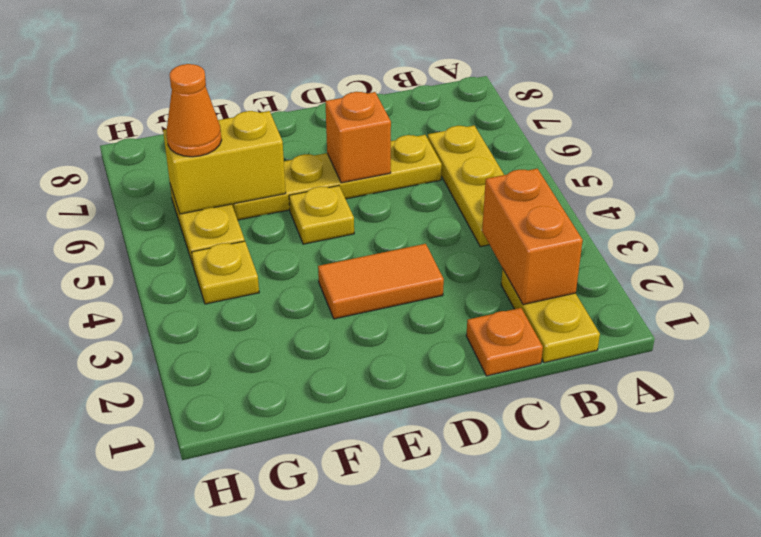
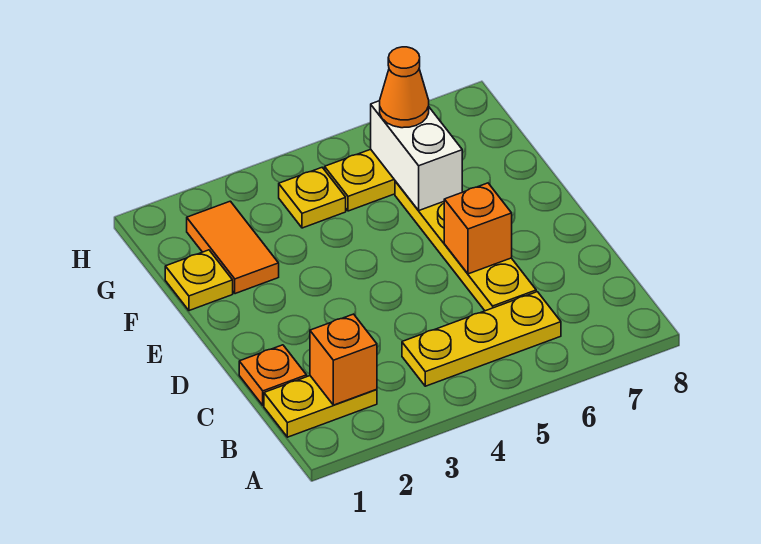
orange 1x2 brick [482,169,583,305] -> orange 1x1 brick [310,314,377,405]
orange 1x2 tile [318,244,444,319] -> orange 1x2 tile moved to [187,201,279,294]
yellow 1x1 plate [289,186,354,244] -> yellow 1x1 plate moved to [165,250,233,311]
yellow 1x2 brick [163,111,286,214] -> white 1x2 brick [371,101,462,211]

